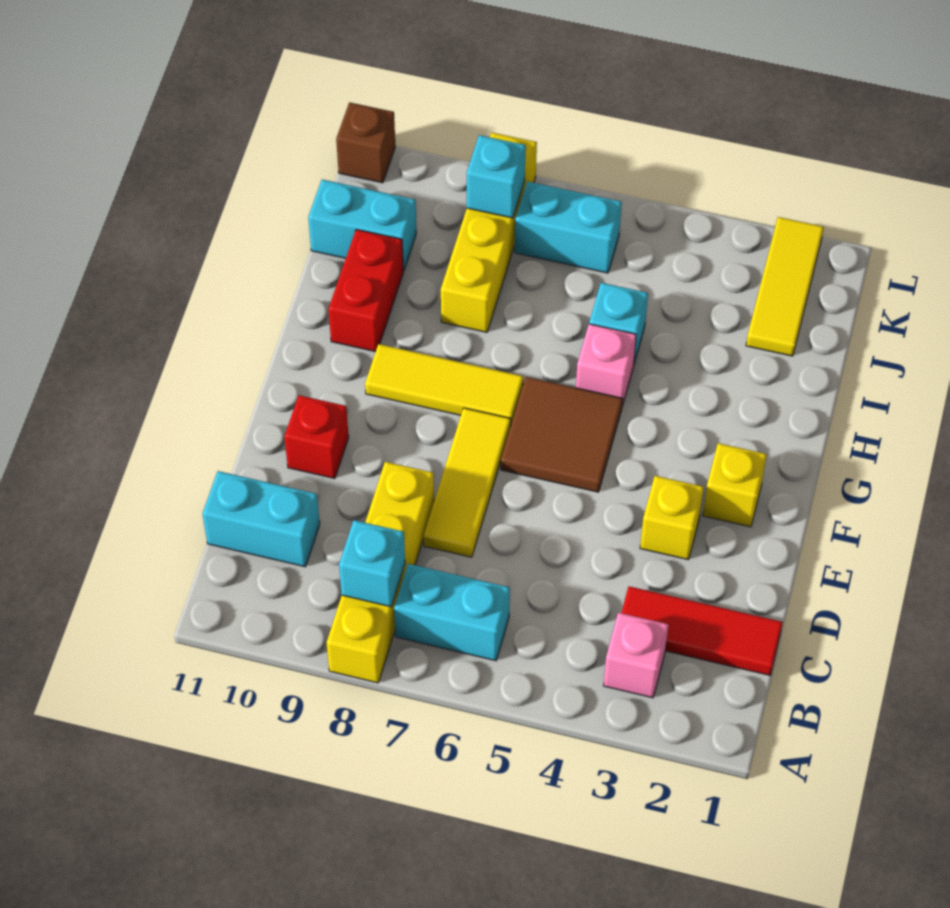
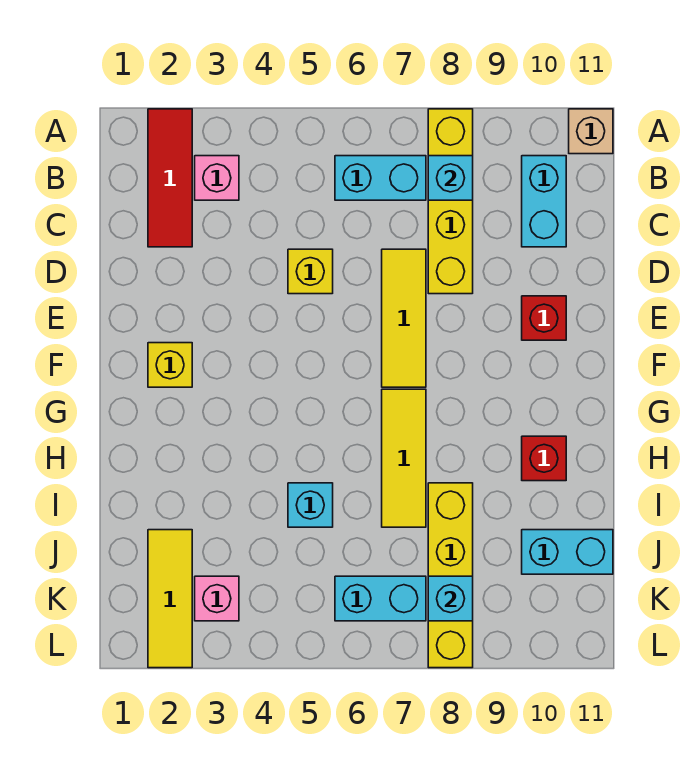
none -> tan 1x1 brick [569,109,613,154]
red 1x3 tile [621,586,783,675] -> red 1x3 tile turned to [148,109,192,247]
cyan 1x2 brick [203,471,320,567] -> cyan 1x2 brick turned to [522,156,566,247]
yellow 1x1 brick [640,476,704,560] -> yellow 1x1 brick moved to [288,249,333,294]
brown 2x2 tile [501,377,623,492] -> none
yellow 1x3 tile [365,344,523,424] -> yellow 1x3 tile turned to [382,389,426,527]
pink 1x1 brick [576,324,636,406] -> pink 1x1 brick moved to [195,576,239,621]
red 1x2 brick [328,229,403,352] -> red 1x1 brick [522,436,566,481]
brown 1x1 brick [336,102,395,183] -> none

